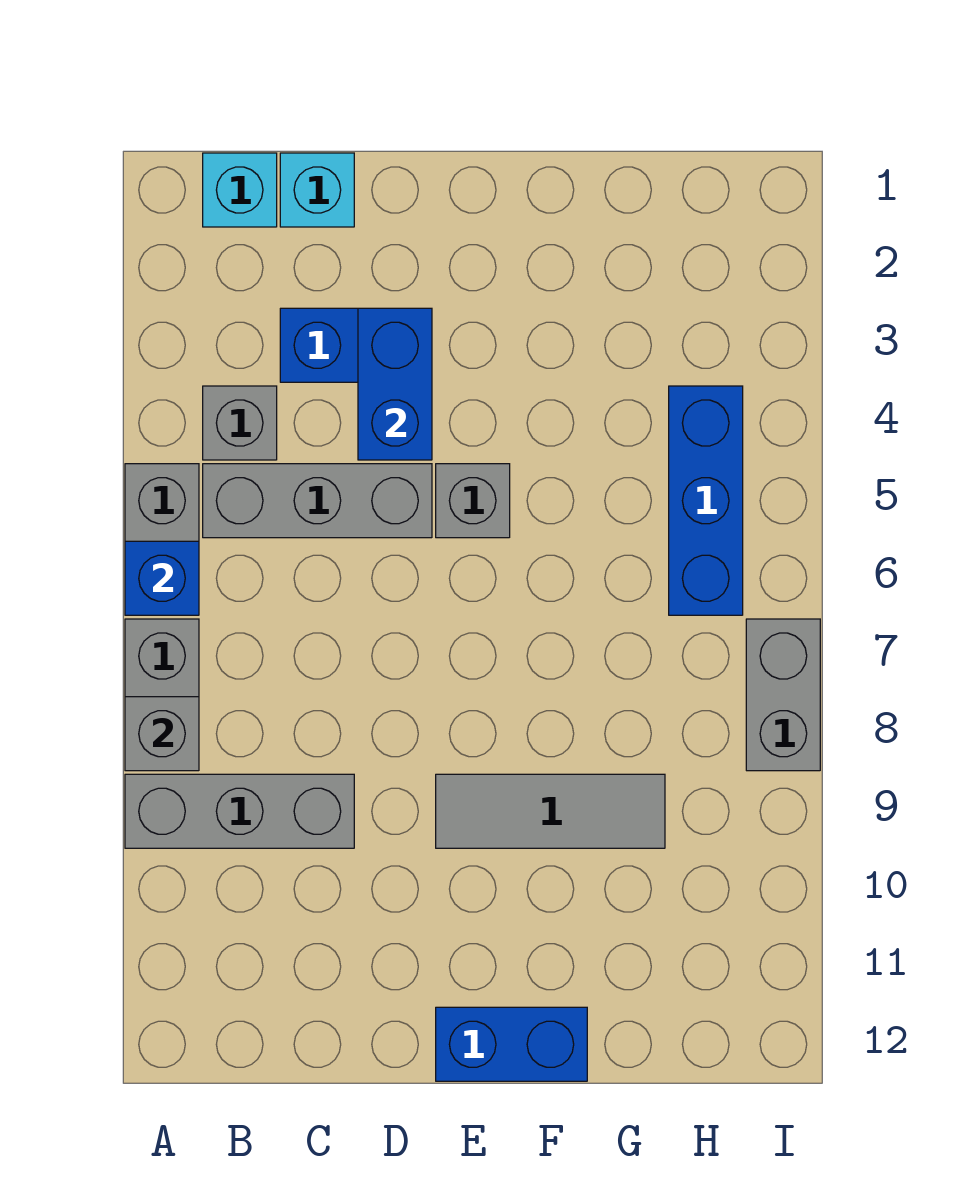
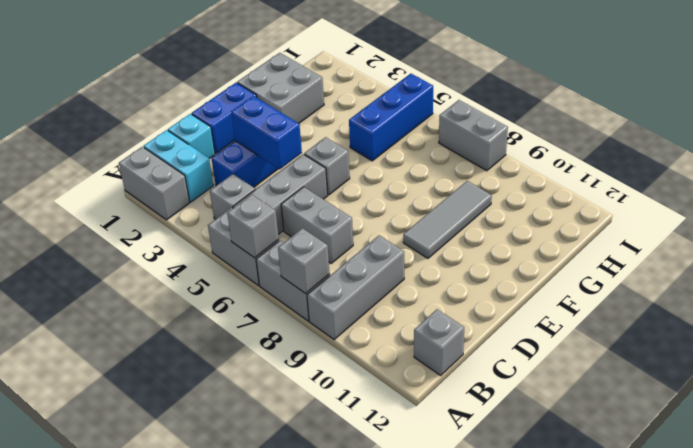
none -> grey 1x2 brick [119,147,190,220]
blue 1x1 brick [125,541,199,615] -> grey 1x1 brick [227,195,279,258]
cyan 1x1 brick [203,153,277,227] -> cyan 1x2 brick [144,130,213,202]
none -> grey 1x1 brick [414,309,464,375]
none -> grey 1x2 brick [281,187,353,263]
blue 1x2 brick [436,1007,587,1081] -> blue 1x2 brick moved to [192,83,257,154]
none -> grey 2x2 brick [237,53,324,123]
blue 1x3 brick [669,386,743,615] -> blue 1x3 brick turned to [349,74,433,161]

